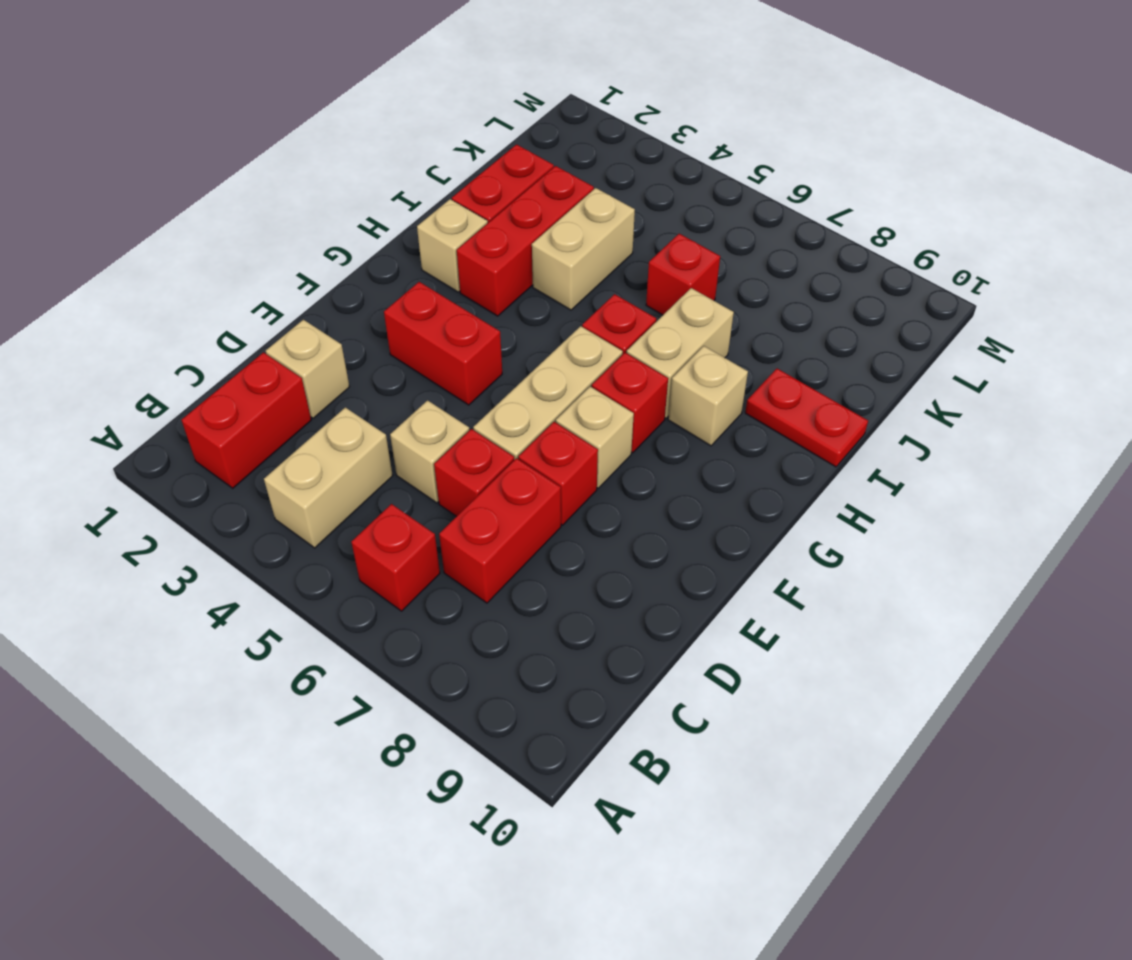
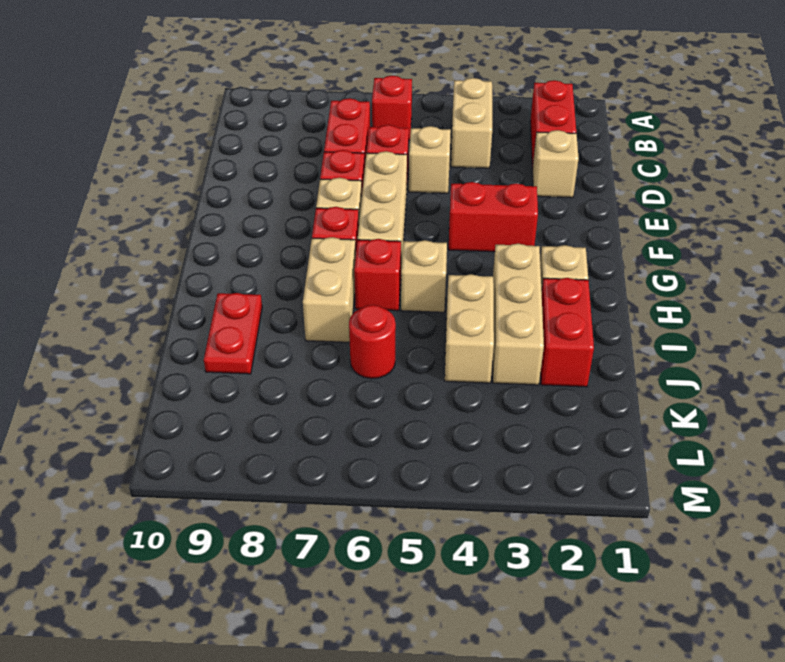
red 1x3 brick [457,166,594,316] -> tan 1x3 brick [493,244,544,385]
tan 1x1 brick [668,346,748,446] -> tan 1x1 brick moved to [401,240,447,312]
red 1x2 plate [745,369,868,467] -> red 1x2 plate turned to [204,293,262,374]
red 1x1 brick [646,234,720,315] -> red 1x1 round brick [349,305,396,379]

